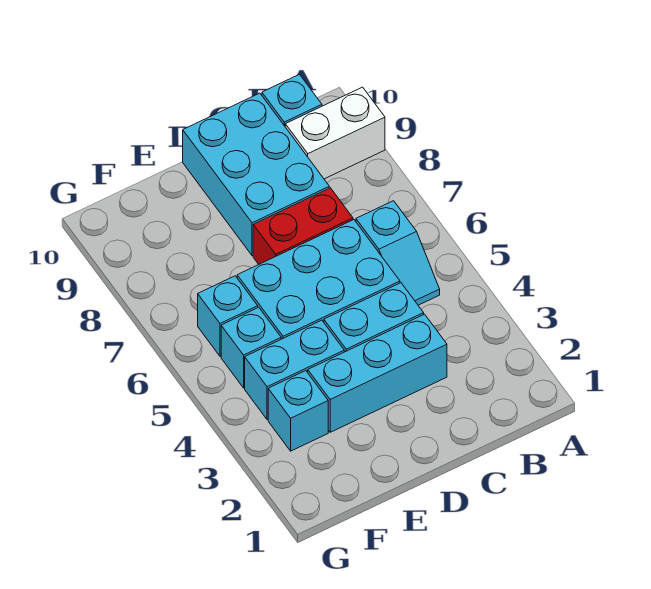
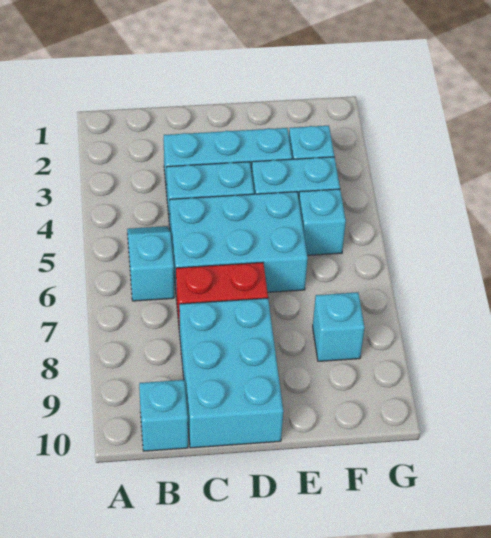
white 1x2 brick [285,87,385,179] -> none
cyan 1x1 brick [198,276,258,356] -> cyan 1x1 brick moved to [313,292,365,361]

